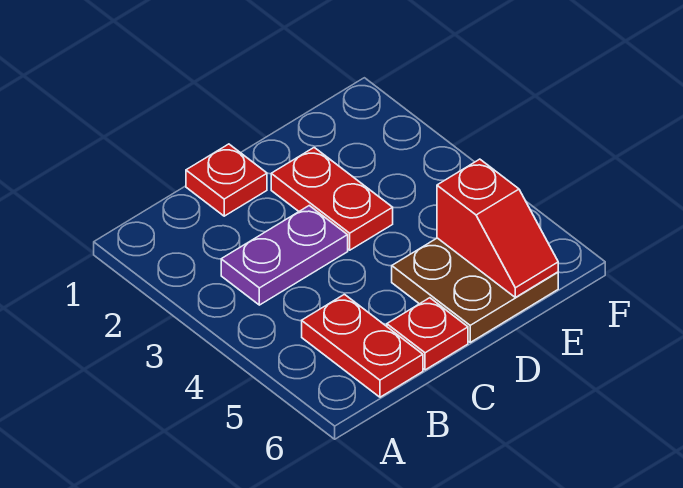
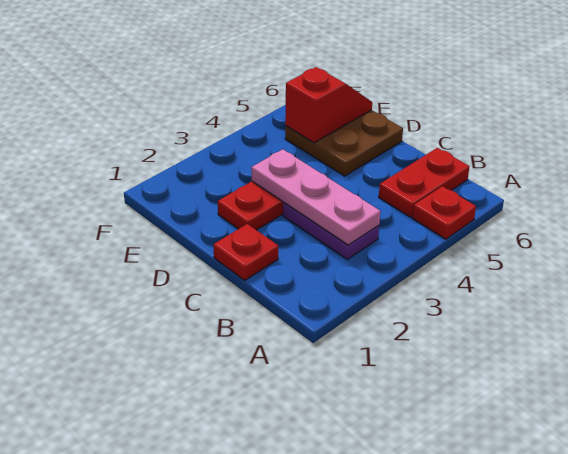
none -> pink 1x3 plate [251,149,380,245]
red 1x1 plate [387,298,468,370] -> red 1x1 plate moved to [412,186,476,239]

